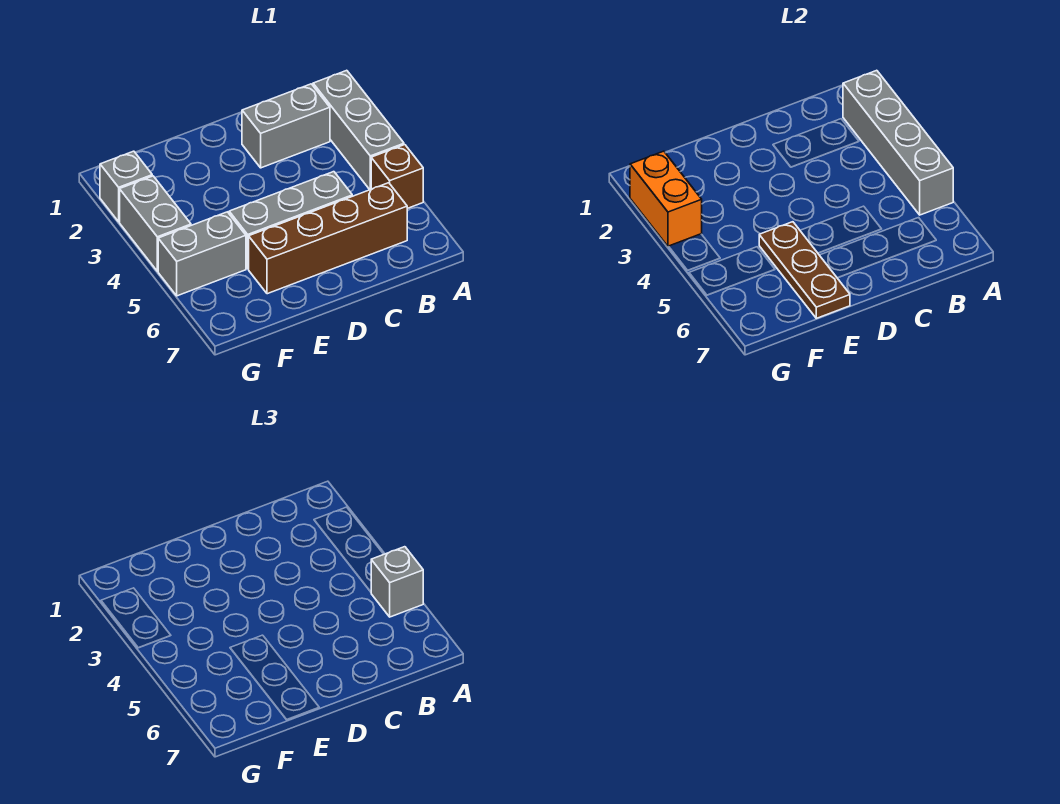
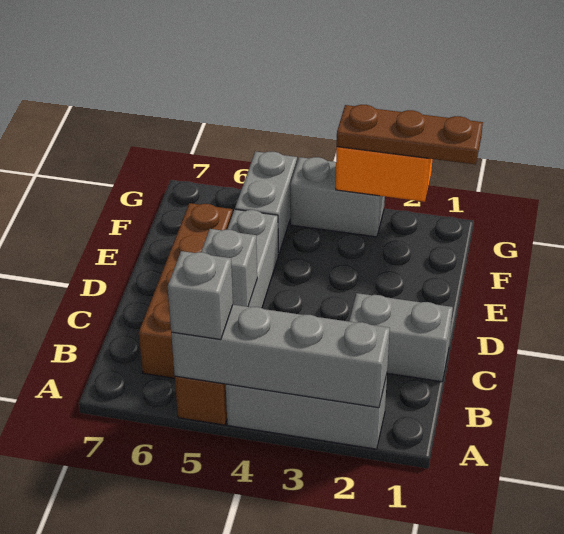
grey 1x2 brick [242,84,330,168] -> grey 1x2 brick turned to [349,293,453,382]
brown 1x3 plate [759,222,850,318] -> brown 1x3 plate moved to [337,105,483,164]
grey 1x1 brick [100,151,152,222] -> grey 1x1 brick moved to [201,229,257,307]

